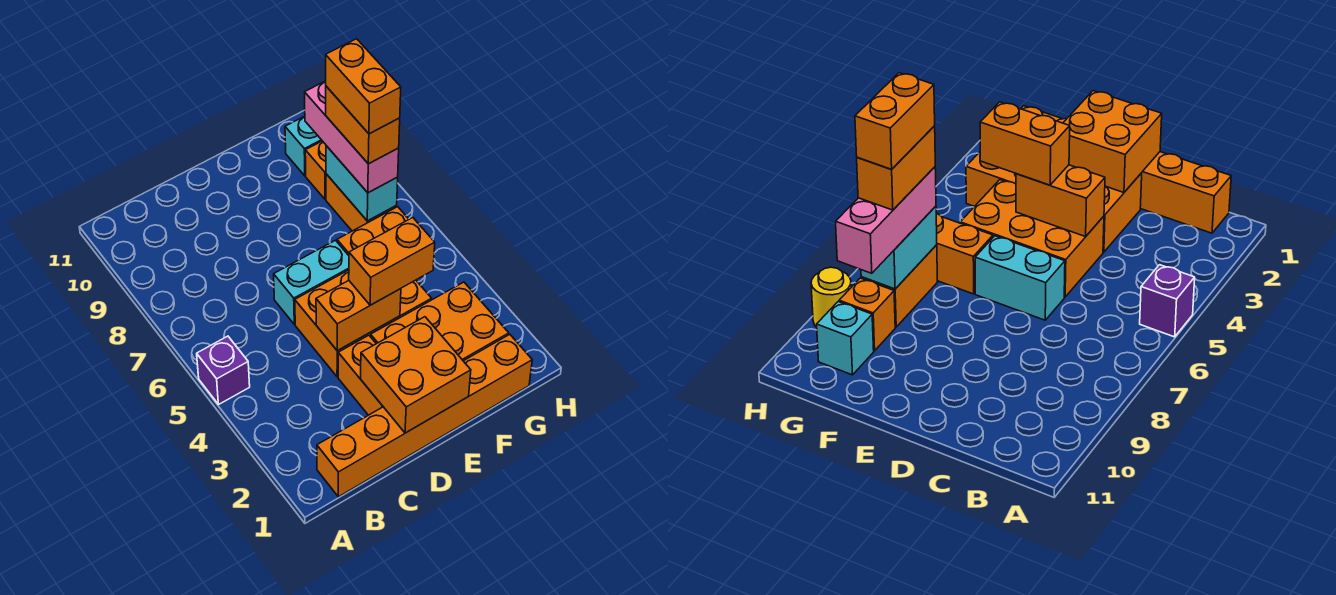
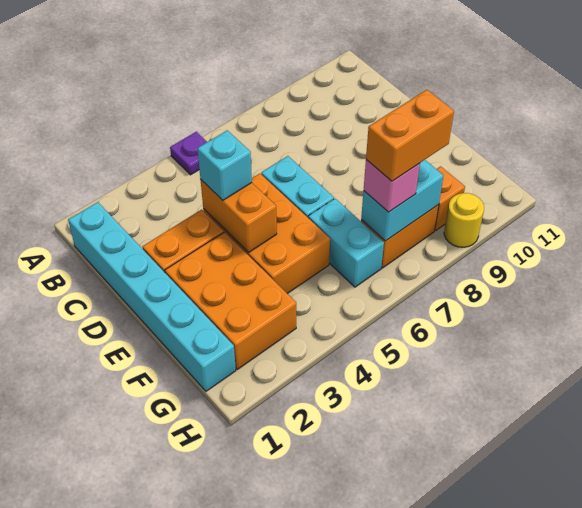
purple 1x1 brick [197,336,250,405] -> purple 1x1 plate [170,132,207,175]
orange 1x6 brick [317,334,532,497] -> cyan 1x6 brick [68,202,236,391]
orange 2x2 brick [361,317,471,433] -> none
orange 1x2 brick [349,218,435,305] -> none
orange 1x2 brick [337,207,409,255] -> cyan 1x2 brick [308,199,384,287]
pink 1x3 brick [305,81,399,193] -> pink 1x1 brick [364,160,420,212]
orange 1x2 brick [326,39,401,134] -> none
cyan 1x1 brick [285,116,322,176] -> cyan 1x1 brick moved to [197,130,252,200]

